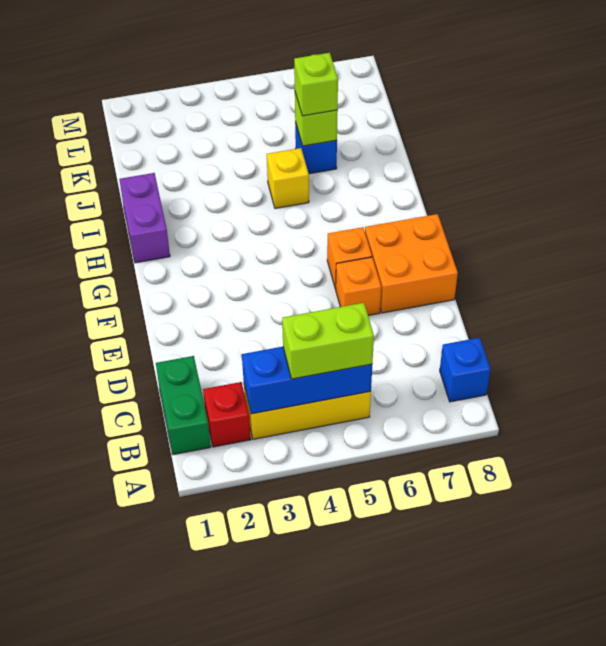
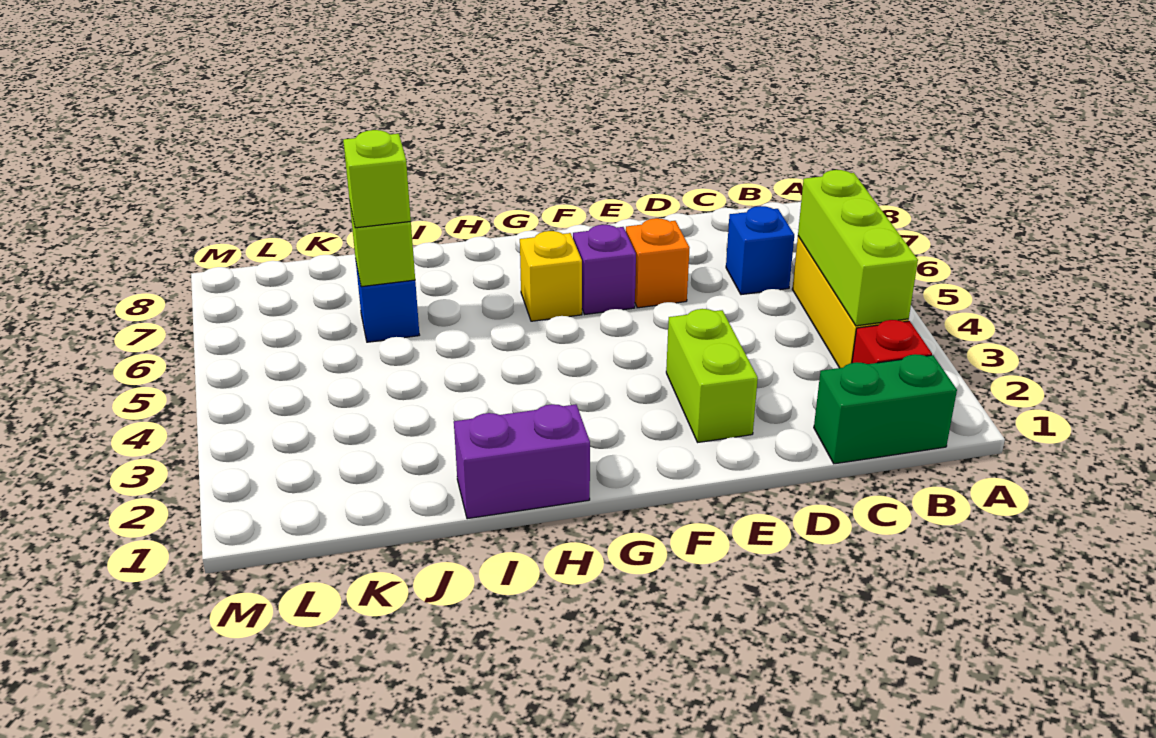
blue 1x3 brick [242,347,372,414] -> lime 1x3 brick [798,170,918,326]
lime 1x2 brick [282,303,374,379] -> lime 1x2 brick moved to [666,309,758,442]
blue 1x1 brick [440,338,491,402] -> blue 1x1 brick moved to [726,206,794,295]
orange 2x2 brick [365,214,458,313] -> none
orange 1x1 brick [327,227,372,289] -> purple 1x1 brick [573,225,636,314]
yellow 1x1 brick [267,148,309,208] -> yellow 1x1 brick moved to [520,231,582,321]

